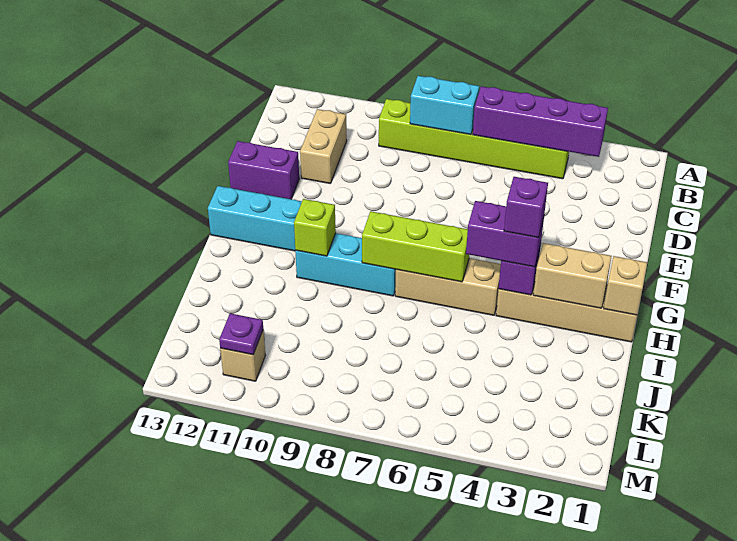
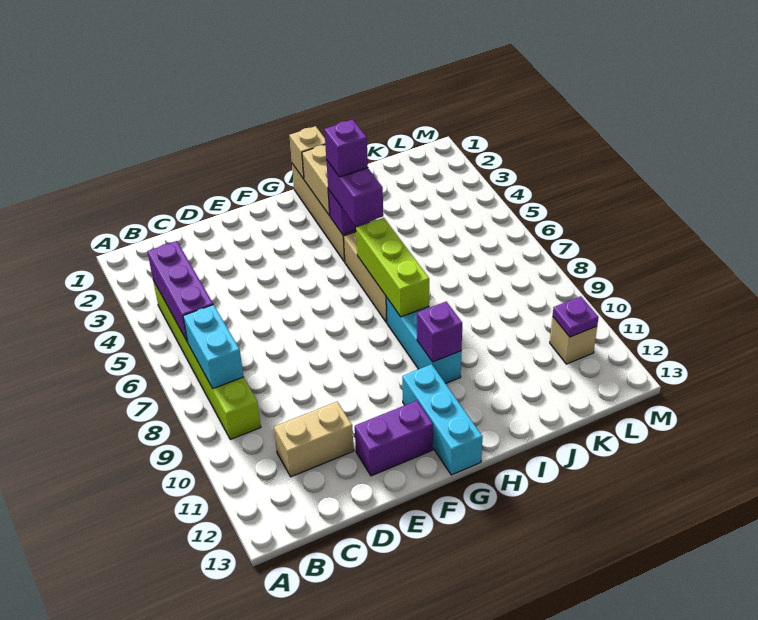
purple 1x4 brick [473,86,608,157] -> purple 1x3 brick [147,241,213,342]
purple 1x2 brick [228,141,299,199] -> purple 1x2 brick turned to [355,401,433,476]
lime 1x1 brick [294,199,336,256] -> purple 1x1 brick [417,302,462,362]

